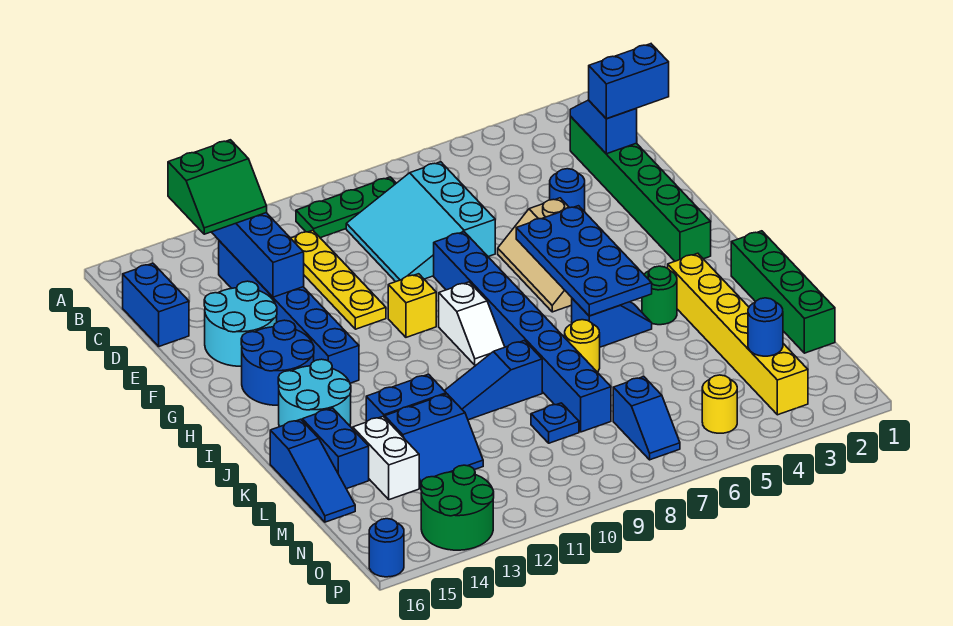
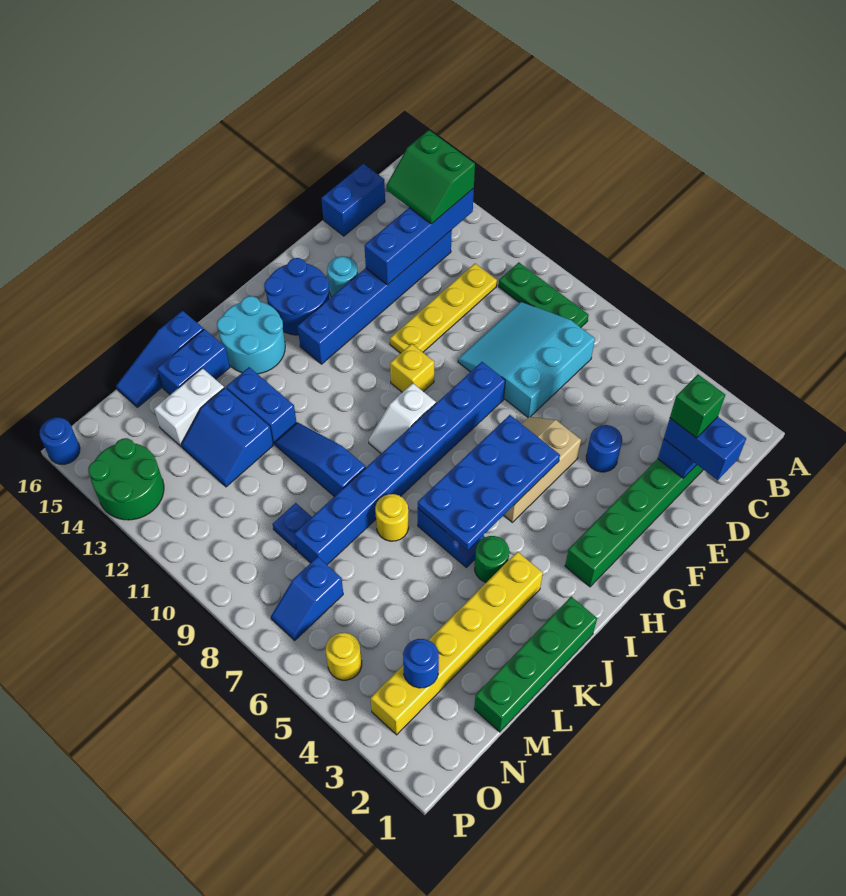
none -> green 1x1 brick [670,375,725,438]
cyan 2x2 round brick [204,281,277,366] -> cyan 1x1 round brick [327,256,358,297]

